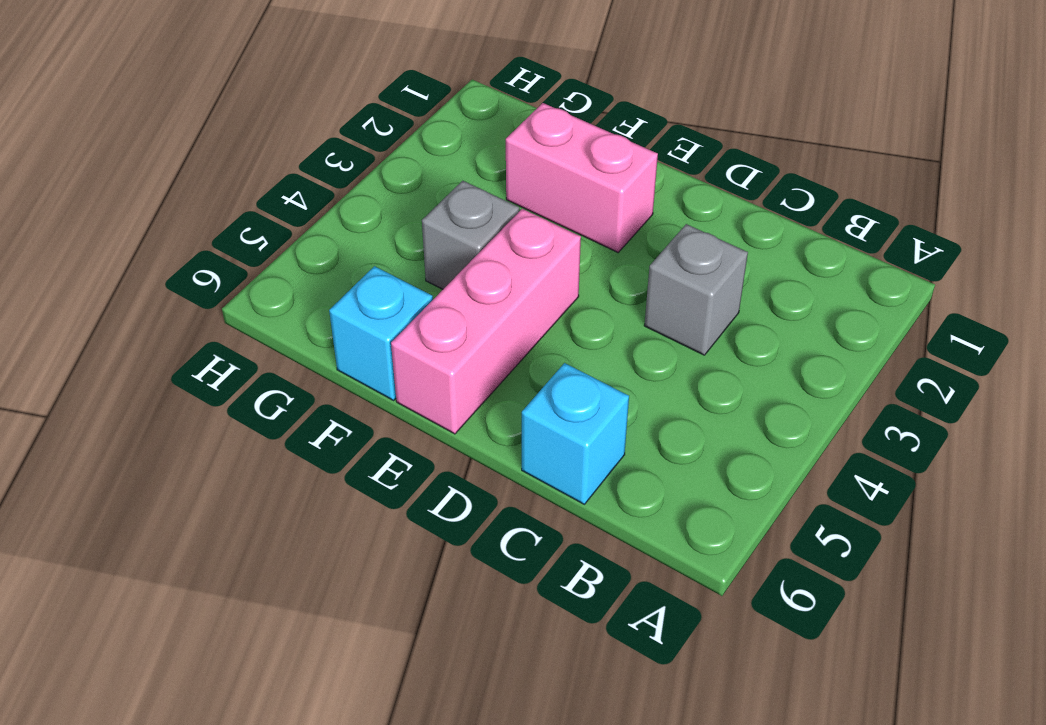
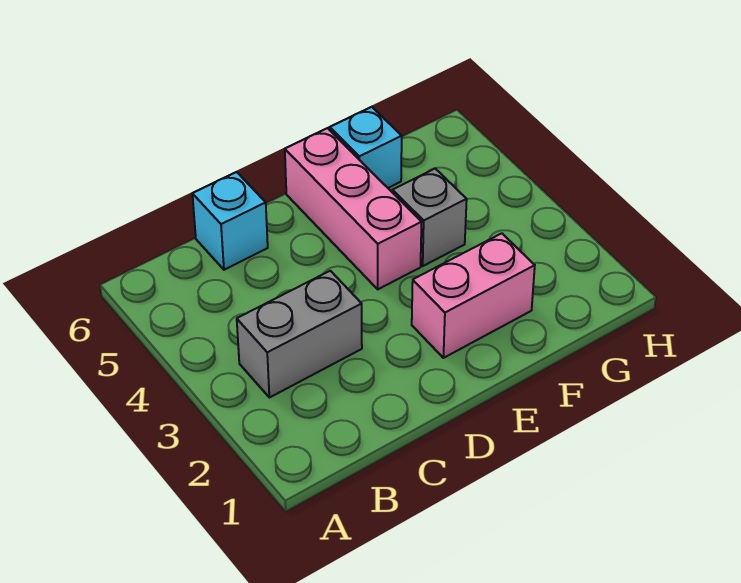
grey 1x1 brick [644,224,748,355] -> grey 1x2 brick [237,271,362,398]

